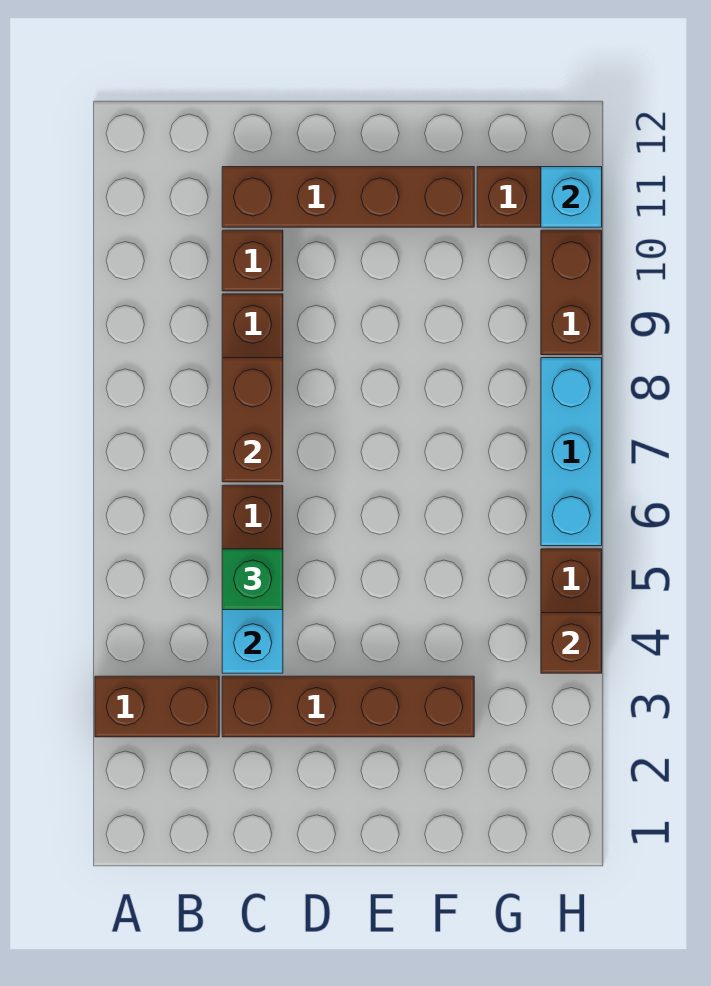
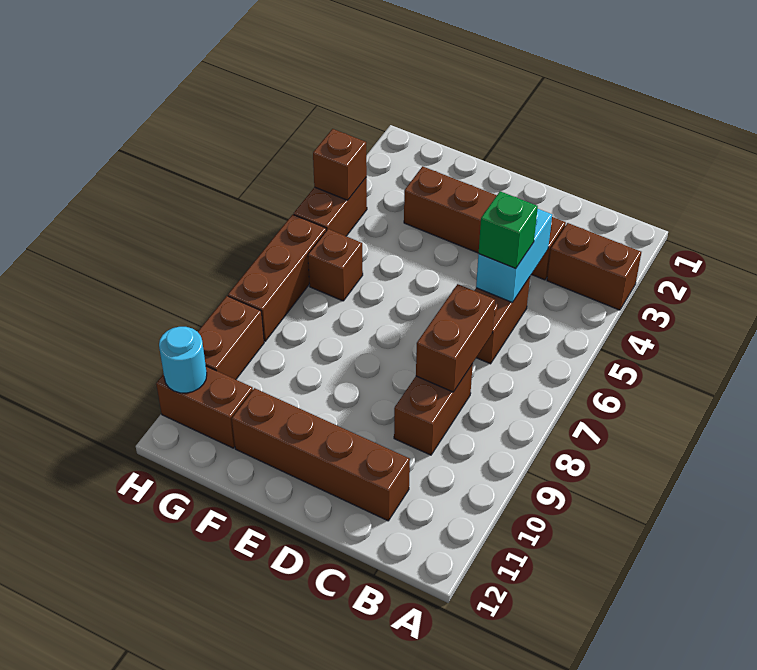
brown 1x1 brick [222,230,283,291] -> brown 1x1 brick moved to [308,229,363,301]
cyan 1x3 brick [541,358,602,546] -> brown 1x3 brick [228,214,326,341]
cyan 1x1 brick [541,167,602,227] -> cyan 1x1 round brick [159,327,207,393]

